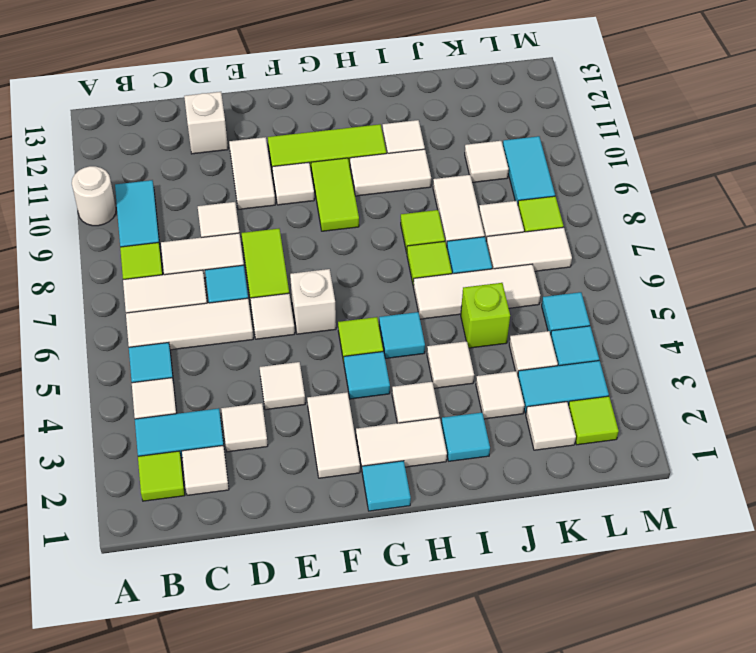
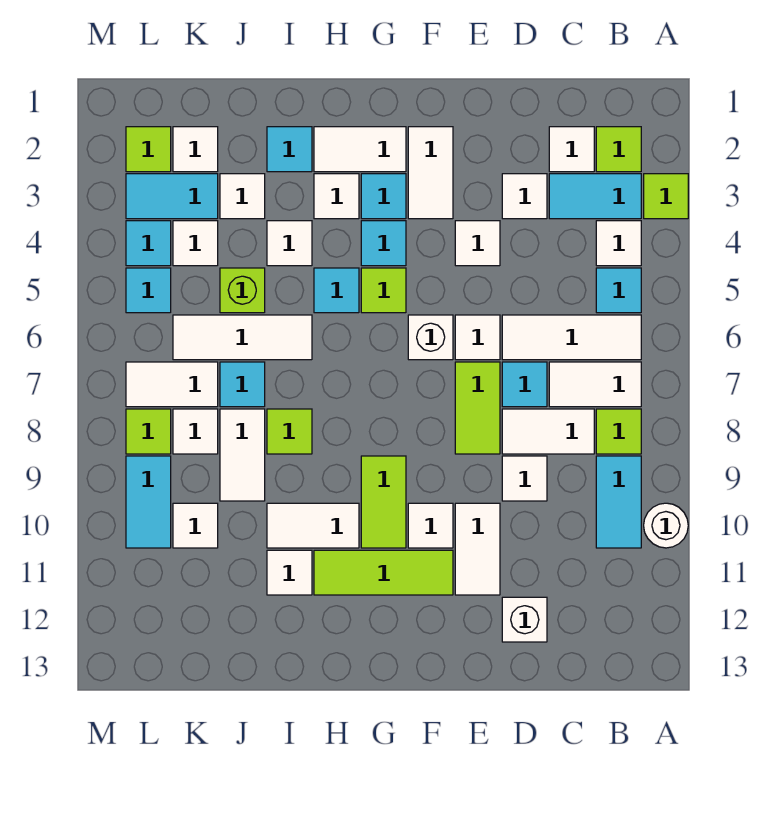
cyan 1x1 tile [362,461,411,511] -> cyan 1x1 tile moved to [361,174,406,219]
lime 1x1 tile [407,241,452,285] -> lime 1x1 tile moved to [644,174,688,219]

